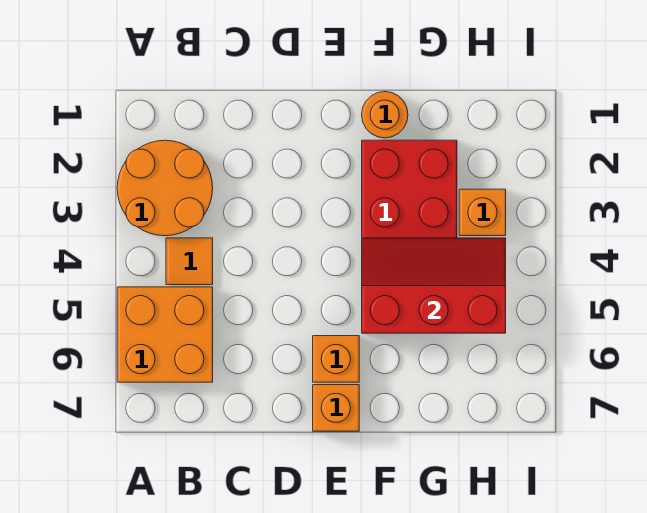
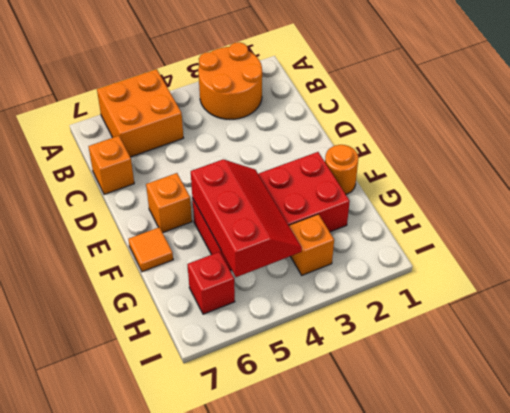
orange 1x1 tile [166,238,213,285] -> orange 1x1 tile moved to [128,227,173,272]
orange 1x1 brick [313,385,359,431] -> orange 1x1 brick moved to [88,136,134,194]
none -> red 1x1 brick [187,252,235,314]

